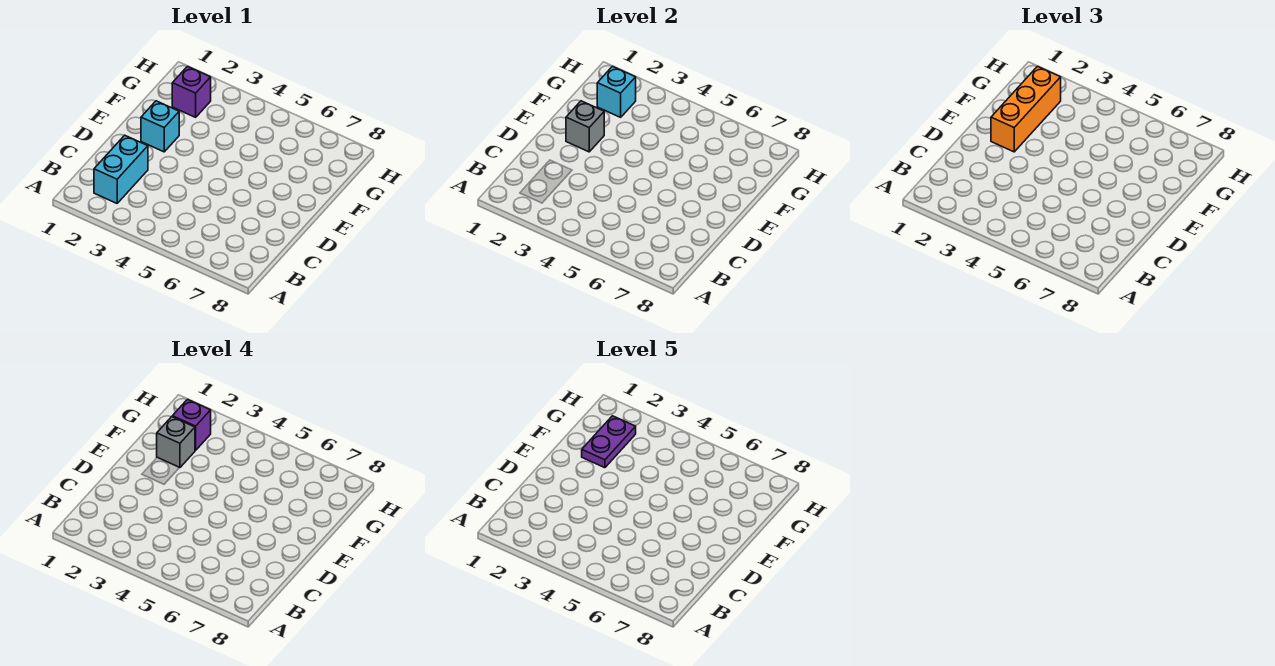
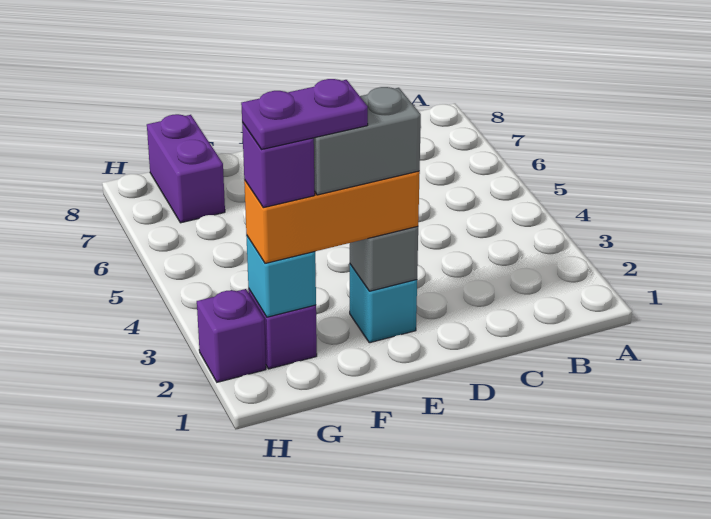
cyan 1x2 brick [94,135,148,203] -> none
grey 1x1 brick [157,417,195,468] -> grey 1x2 brick [314,87,421,195]
none -> purple 1x2 brick [147,114,225,223]
none -> purple 1x1 brick [197,289,266,382]

